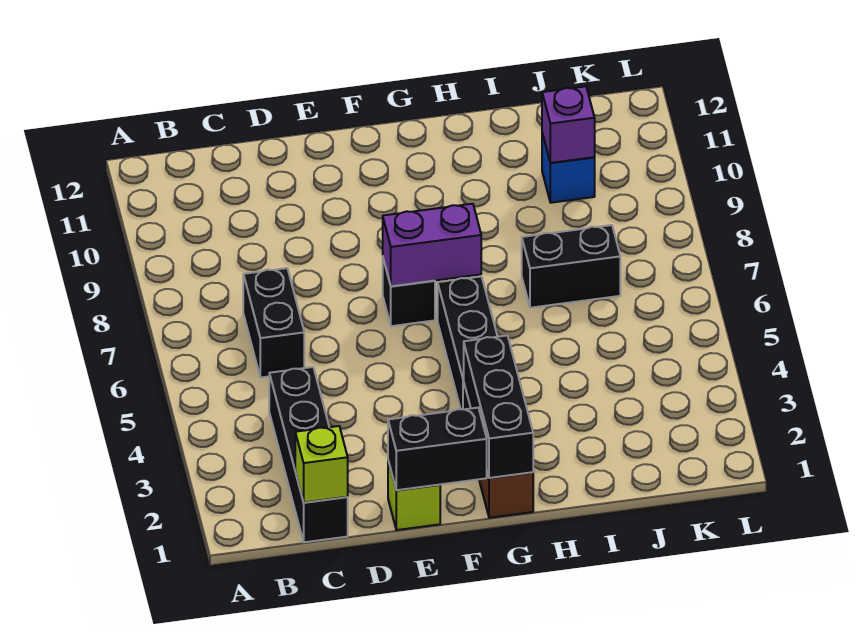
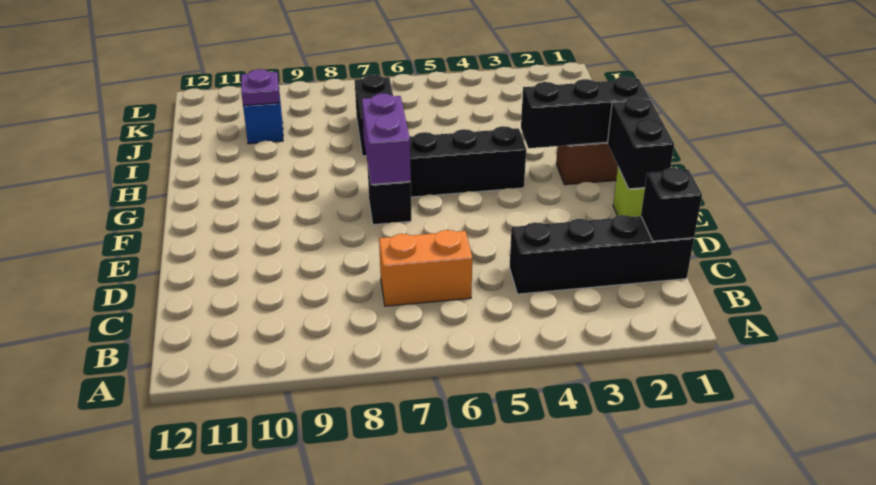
lime 1x1 brick [295,426,348,502] -> black 1x1 brick [641,168,702,241]
black 1x2 brick [243,268,304,378] -> orange 1x2 brick [379,230,472,306]
purple 1x1 brick [542,86,595,163] -> purple 1x1 plate [241,69,280,105]

